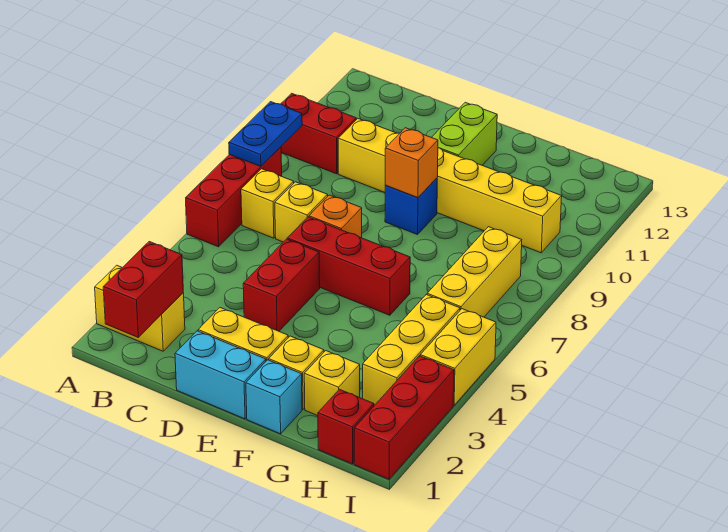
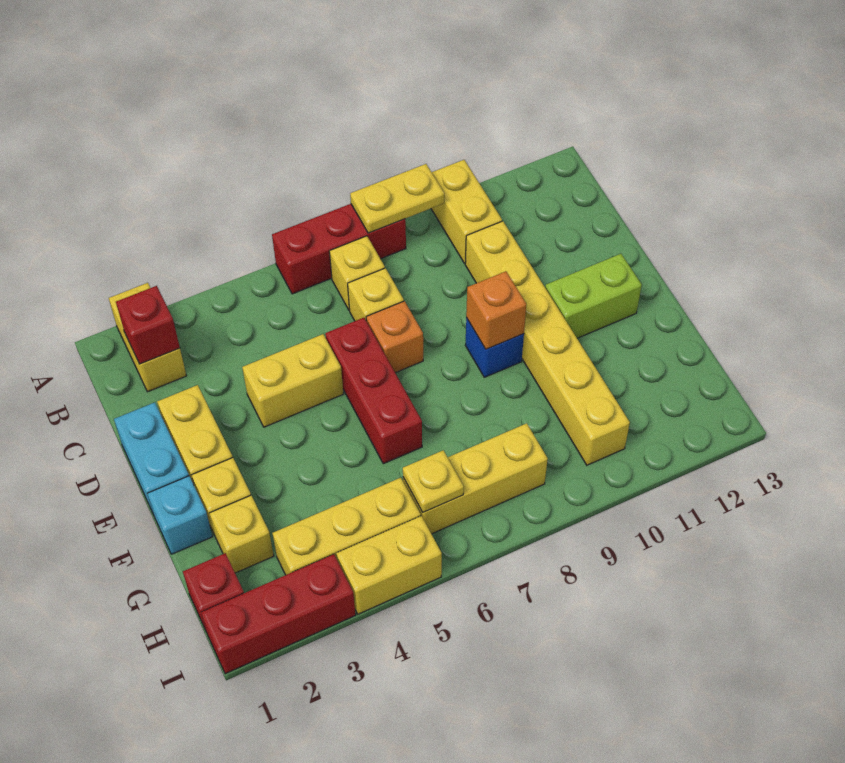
blue 1x2 plate [229,102,302,166] -> yellow 1x2 plate [350,164,444,233]
red 1x2 brick [281,93,356,174] -> yellow 1x2 brick [431,160,502,263]
red 1x2 brick [103,242,183,337] -> red 1x1 brick [116,286,180,364]
red 1x2 brick [243,239,320,331] -> yellow 1x2 brick [242,334,343,427]
none -> yellow 1x1 plate [403,450,464,512]

